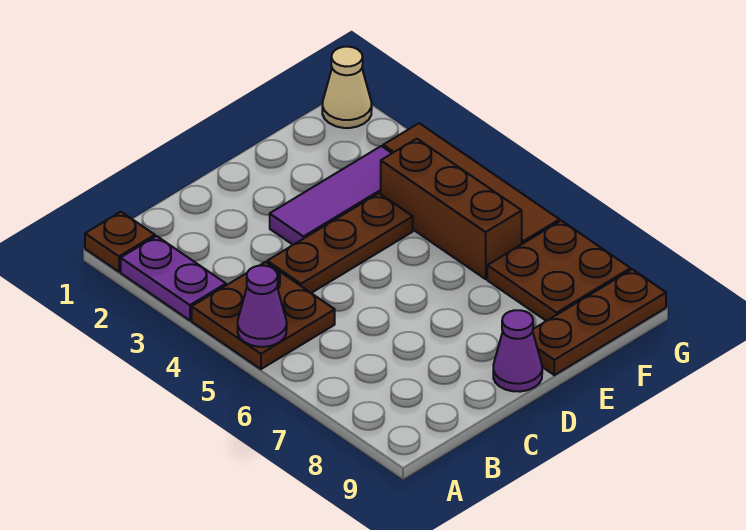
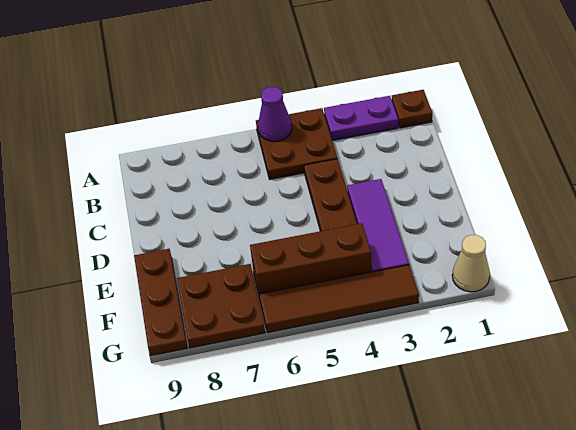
purple 1x1 cone [493,310,542,392] -> none

